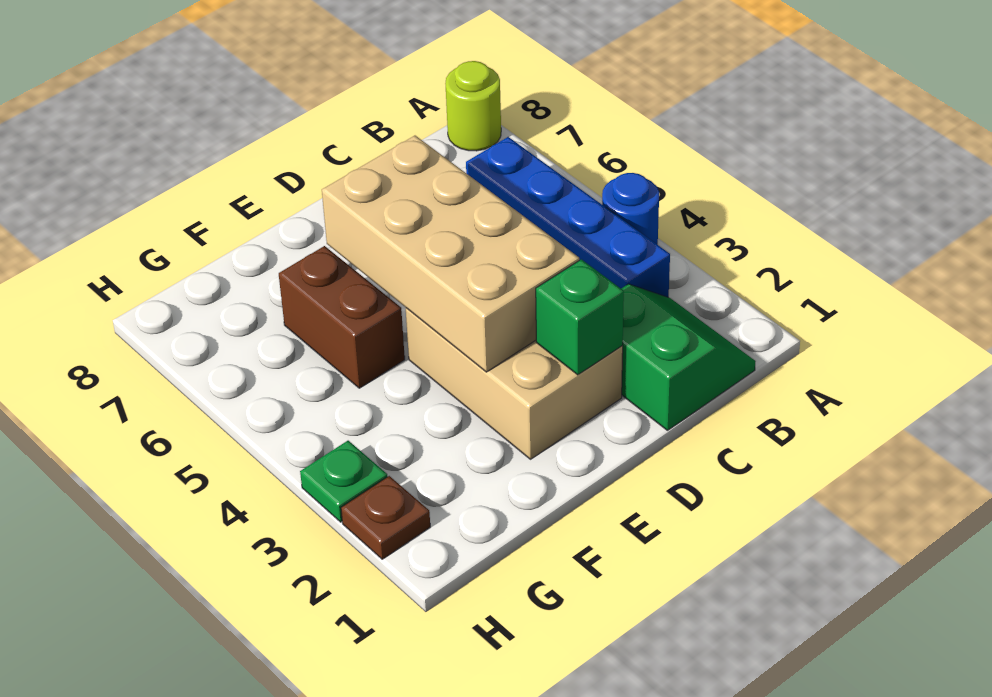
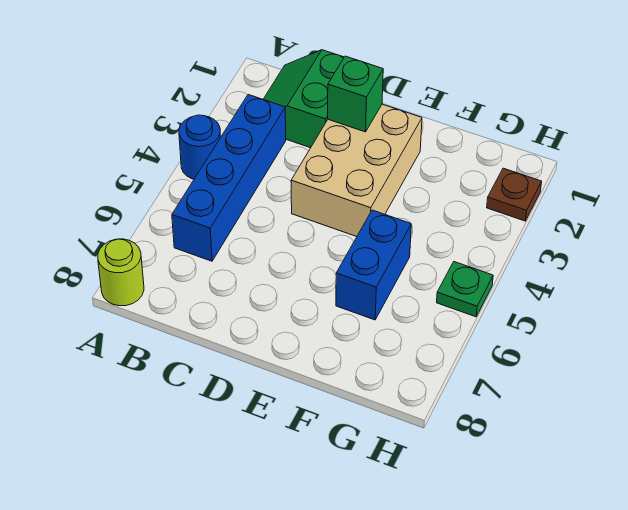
tan 2x4 brick [322,136,579,372] -> none
brown 1x2 brick [279,246,405,388] -> blue 1x2 brick [336,210,411,320]
green 1x1 plate [300,441,387,522] -> green 1x1 plate moved to [437,262,493,317]

